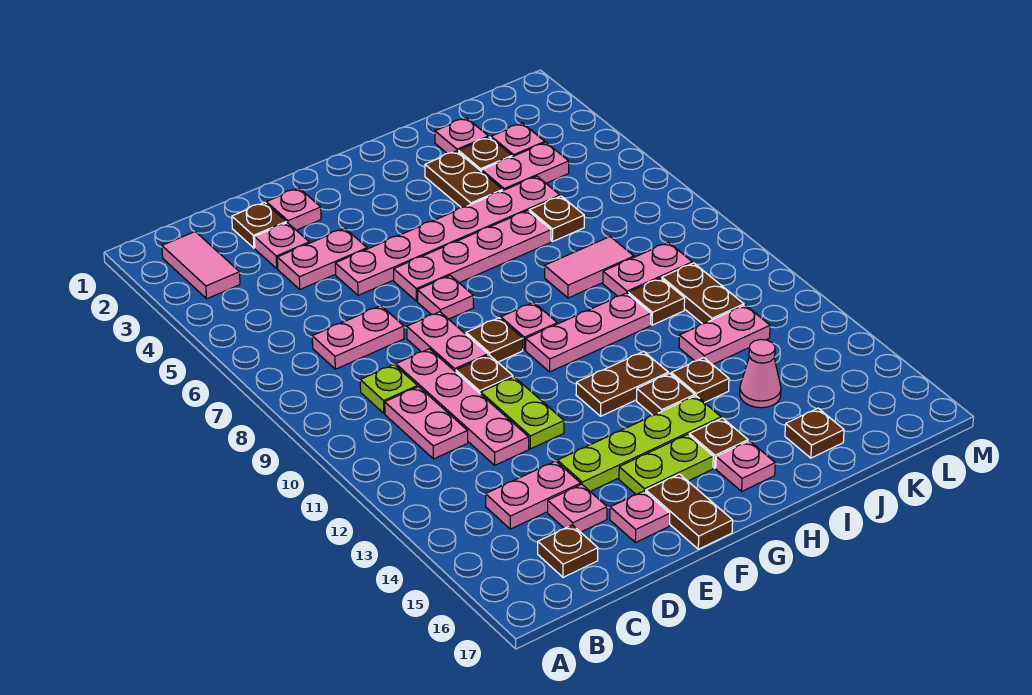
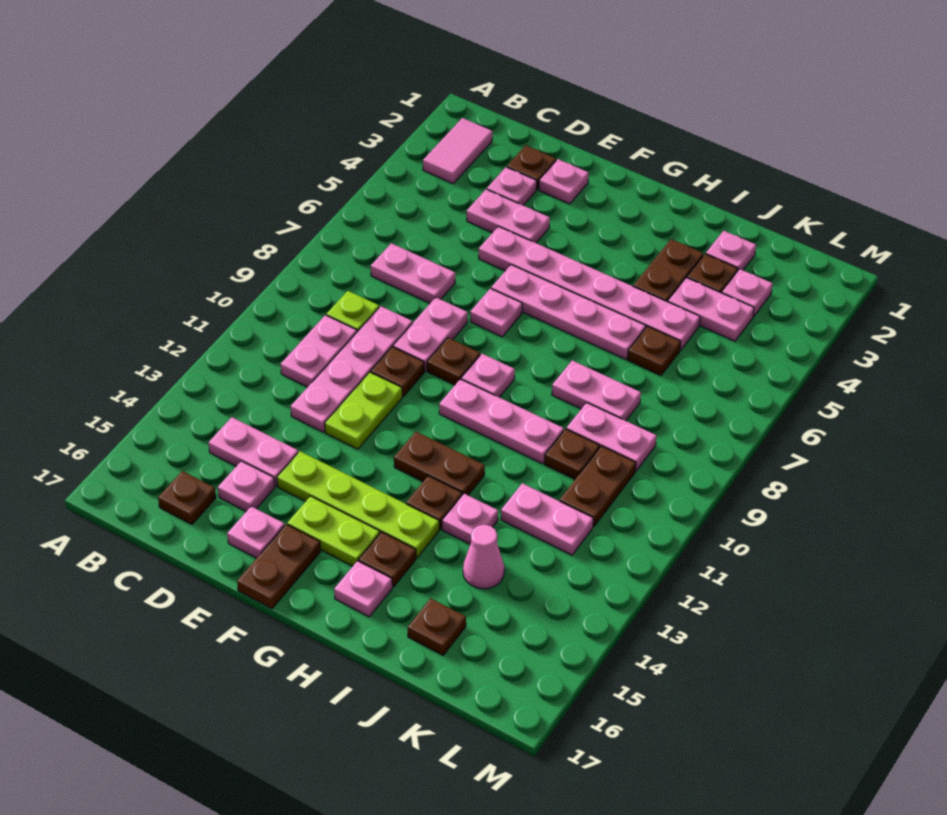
pink 1x2 tile [545,237,634,298] -> pink 1x2 plate [552,360,641,421]
brown 1x1 plate [671,358,729,403] -> pink 1x1 plate [442,494,498,544]

